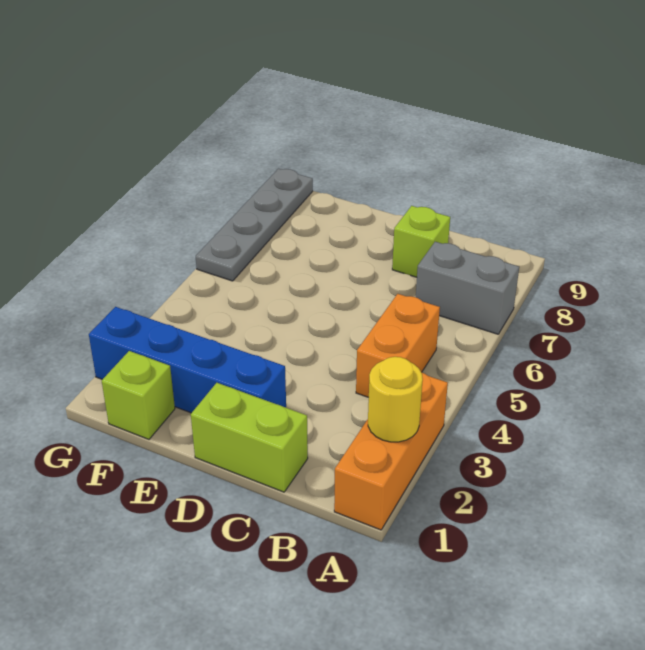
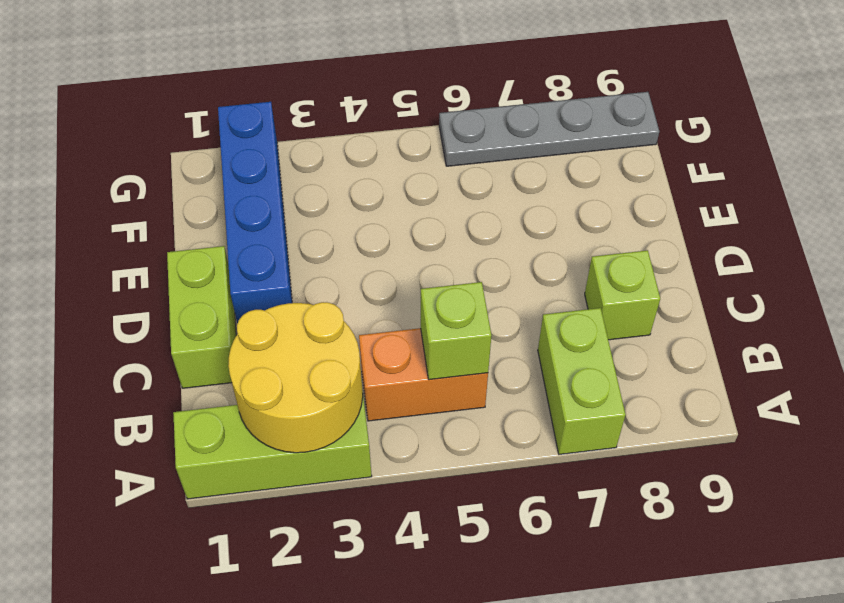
orange 1x3 brick [334,372,448,530] -> lime 1x3 brick [173,391,372,499]
yellow 1x1 round brick [368,357,423,442] -> yellow 2x2 round brick [228,302,363,453]
grey 1x2 brick [416,242,519,334] -> lime 1x2 brick [538,308,626,454]
lime 1x1 brick [102,351,175,439] -> lime 1x1 brick moved to [421,282,491,380]

